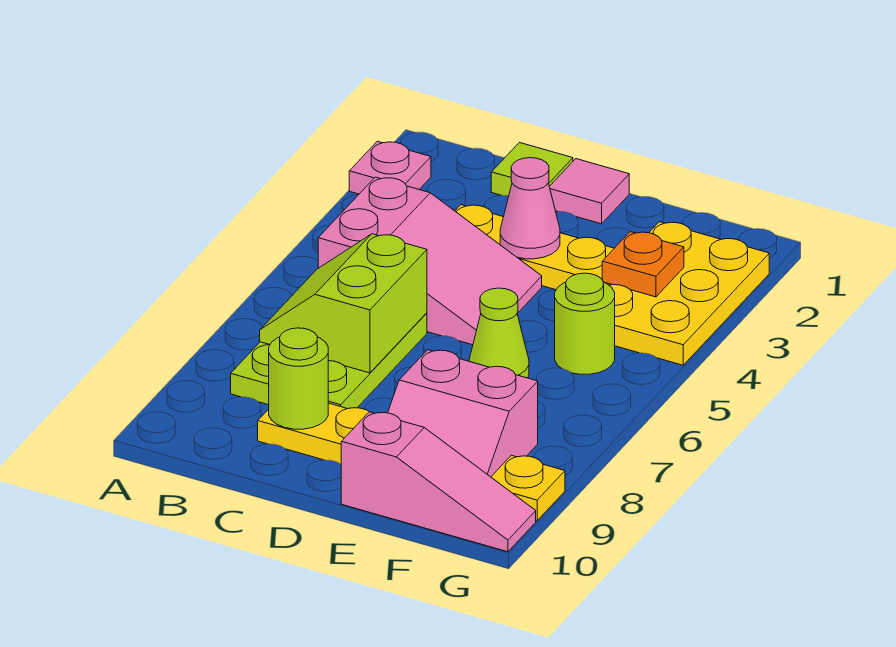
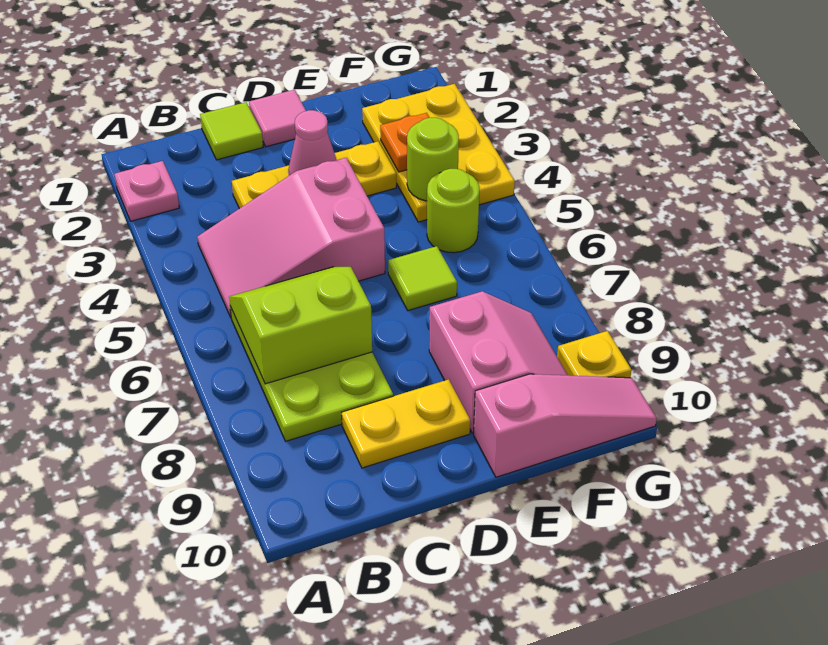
pink 2x3 slope [318,177,542,345] -> pink 2x3 slope turned to [197,158,385,317]
lime 2x2 slope [260,234,427,373] -> lime 2x2 slope turned to [229,267,372,384]
lime 1x1 round brick [269,328,328,429] -> lime 1x1 round brick moved to [407,117,459,201]
lime 1x1 cone [469,288,529,378] -> lime 1x1 tile [388,246,457,311]
pink 2x2 slope [388,350,538,477] -> pink 2x2 slope turned to [429,291,568,433]

